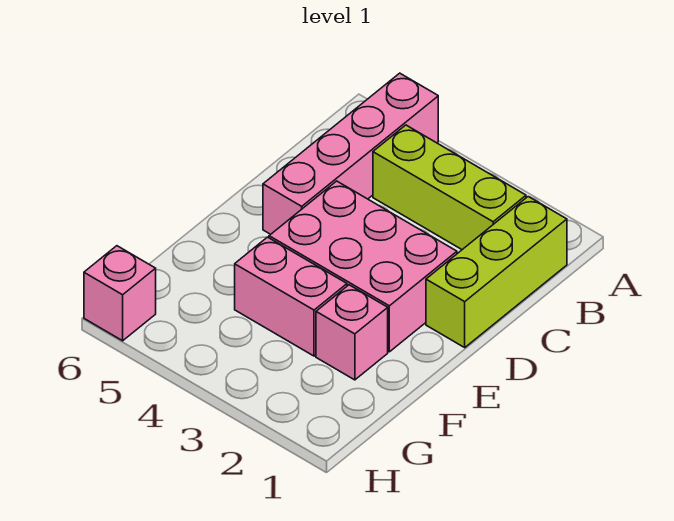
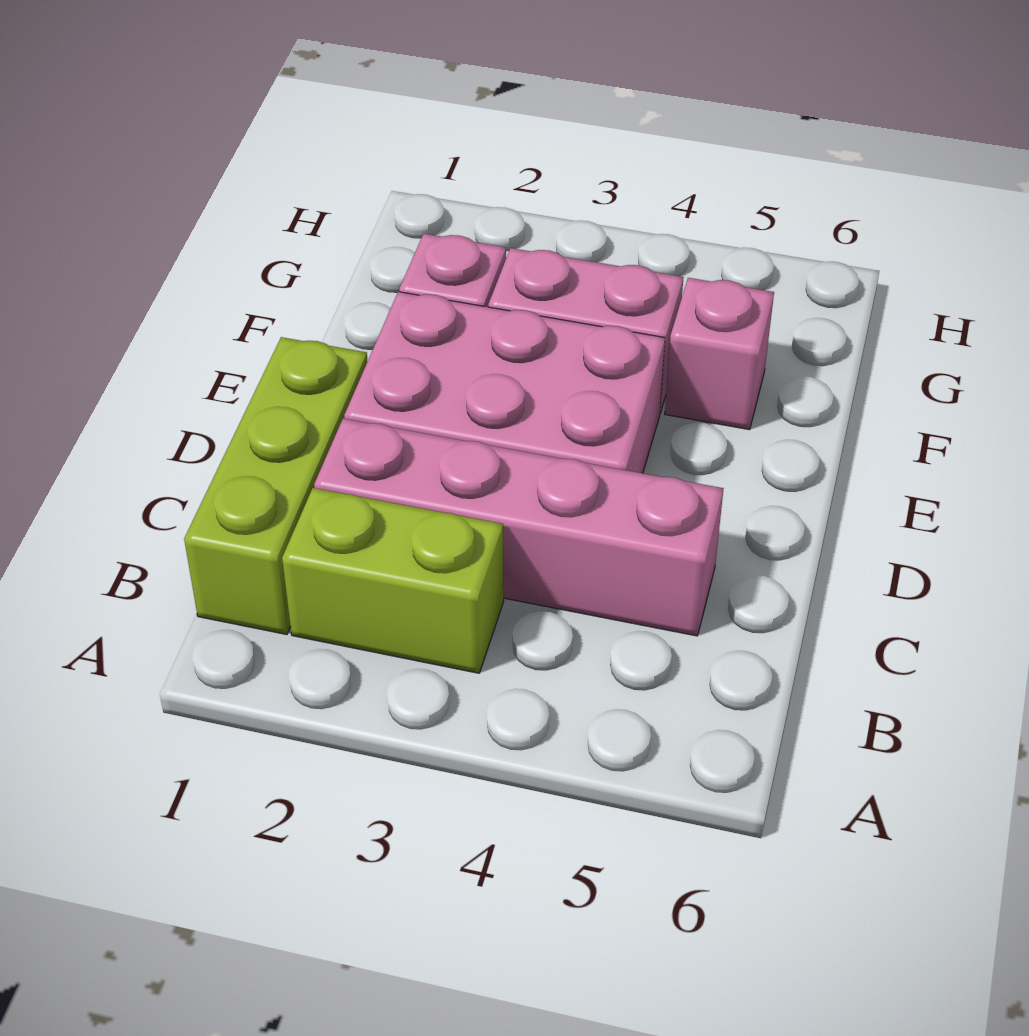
pink 1x4 brick [263,73,438,234] -> pink 1x4 brick turned to [314,419,724,636]
lime 1x3 brick [373,125,526,250] -> lime 1x2 brick [282,488,504,673]
pink 1x1 brick [84,246,156,341] -> pink 1x1 brick moved to [665,278,774,430]

